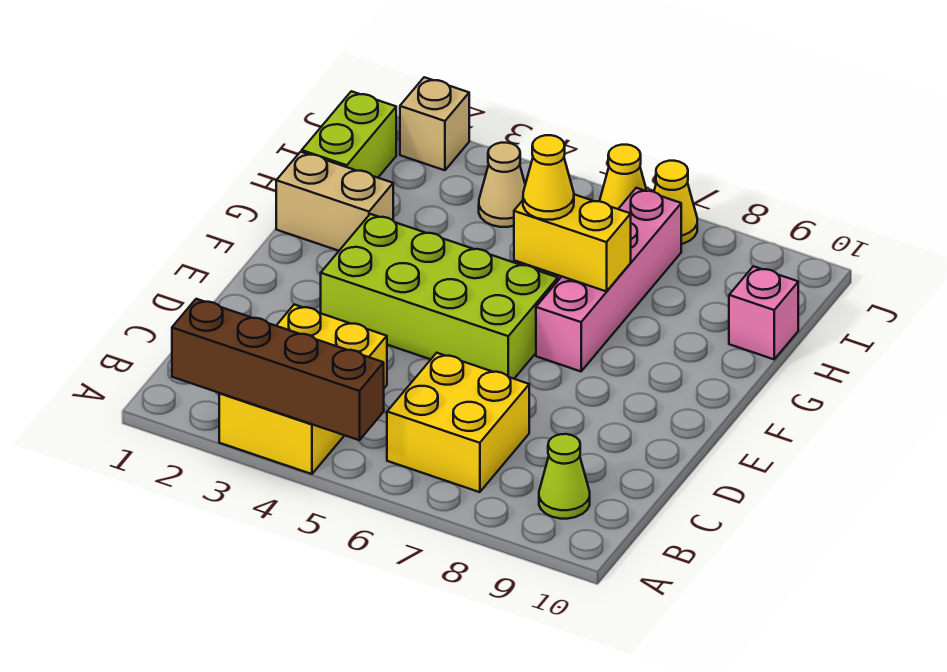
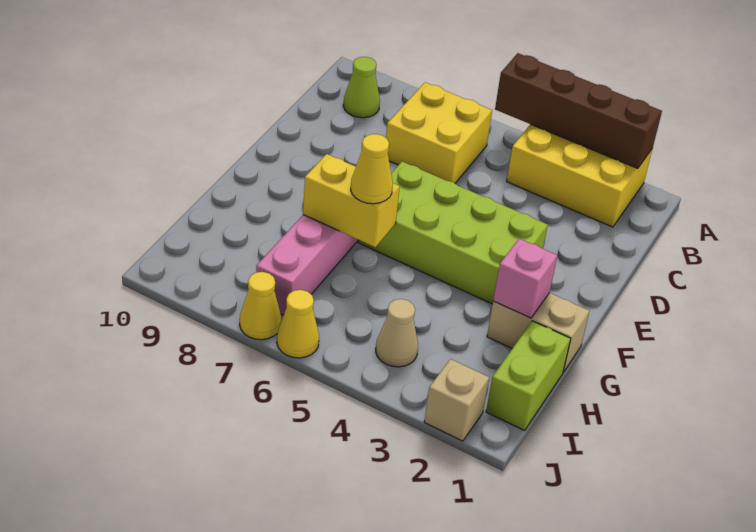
yellow 2x3 brick [219,304,387,474] -> yellow 2x3 brick turned to [507,124,653,227]
pink 1x1 brick [729,266,798,359] -> pink 1x1 brick moved to [493,239,557,318]

